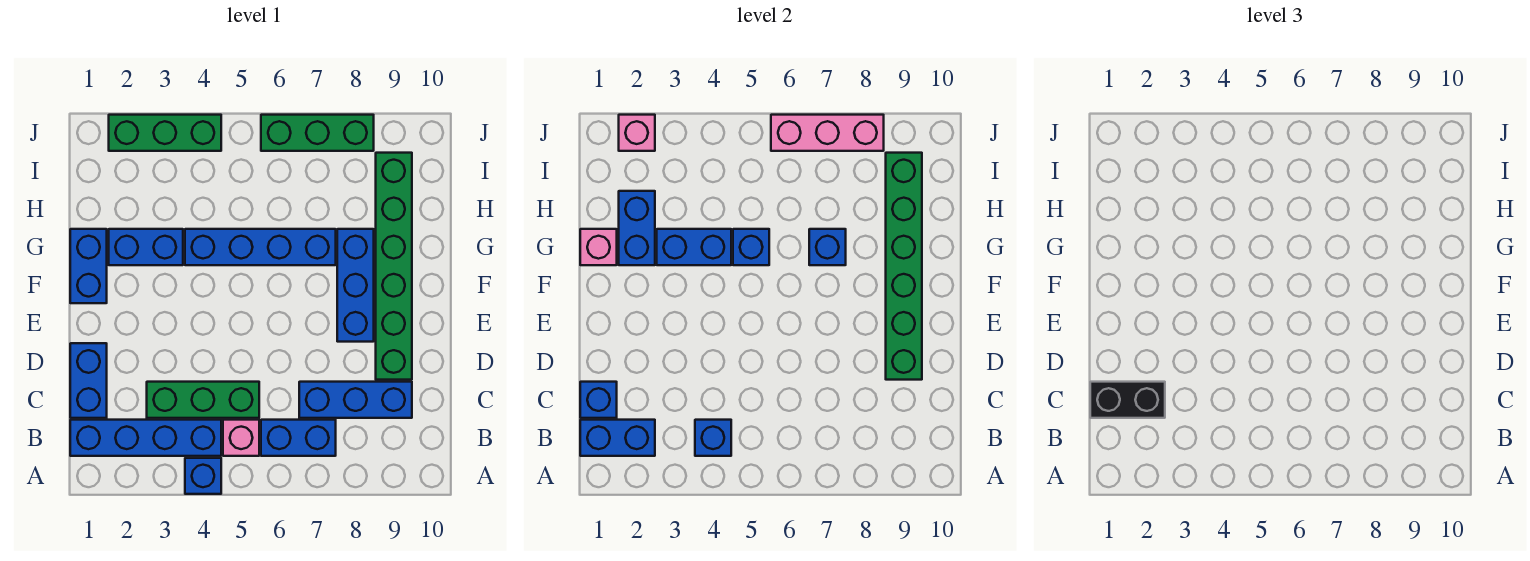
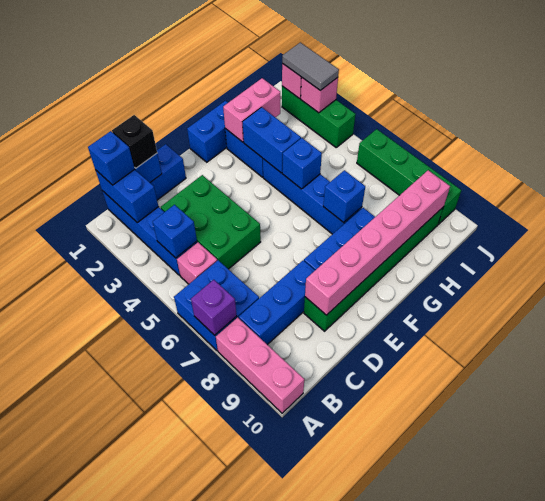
blue 1x1 brick [185,458,221,494] -> blue 1x1 brick moved to [88,131,135,185]
none -> purple 1x1 brick [191,280,237,335]
blue 1x2 brick [261,420,336,456] -> blue 2x2 brick [174,260,259,351]
black 1x2 brick [1090,382,1165,418] -> black 1x1 brick [112,115,157,168]
green 1x3 brick [147,382,259,418] -> green 2x3 brick [161,175,261,269]
blue 1x3 brick [299,382,412,418] -> blue 1x3 brick turned to [239,260,315,345]
green 1x6 brick [886,153,922,380] -> pink 1x6 brick [305,170,450,315]
pink 1x1 brick [580,229,617,265] -> pink 1x1 brick moved to [301,78,338,113]
blue 1x2 brick [619,191,655,265] -> pink 1x2 brick [223,78,280,142]
none -> grey 1x2 tile [282,42,339,91]
green 1x3 brick [261,115,374,151] -> green 1x4 brick [357,129,461,224]
pink 1x3 brick [771,115,884,151] -> pink 1x3 brick moved to [216,317,304,413]

